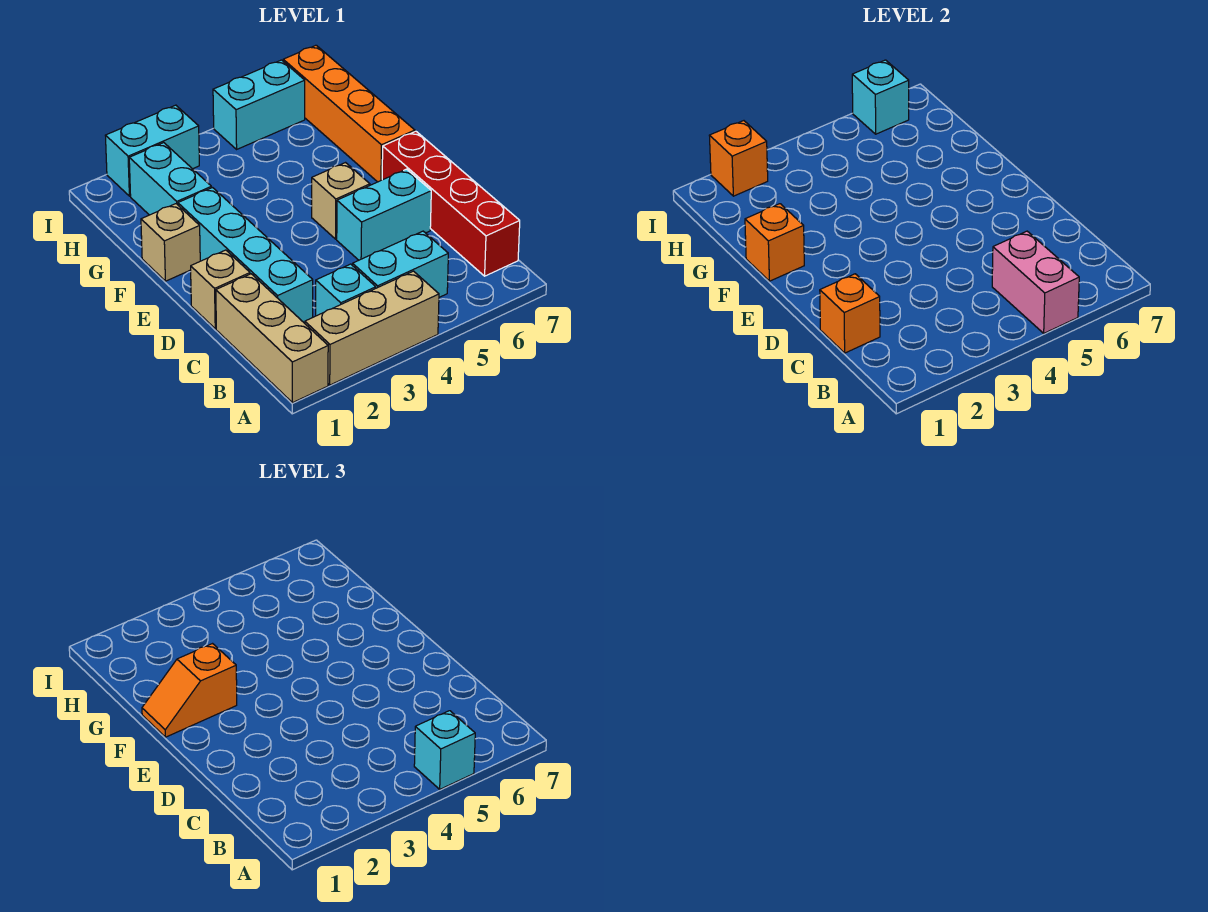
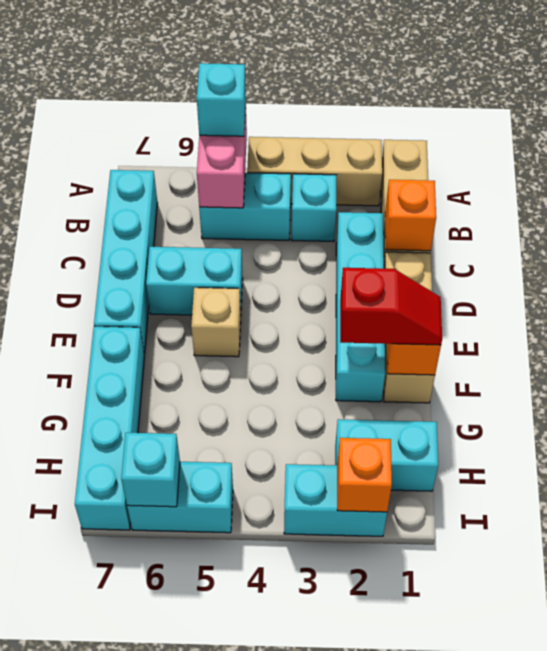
red 1x4 brick [382,131,520,276] -> cyan 1x4 brick [94,170,158,354]
orange 1x2 slope [142,644,237,737] -> red 1x2 slope [340,268,442,345]
orange 1x4 brick [283,45,415,182] -> cyan 1x4 brick [75,326,145,530]
cyan 1x2 brick [129,143,211,215] -> cyan 1x2 brick turned to [335,419,438,491]

